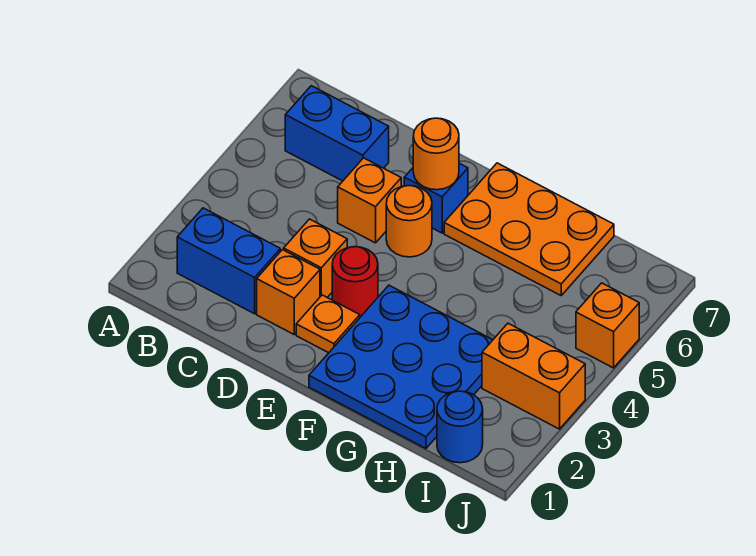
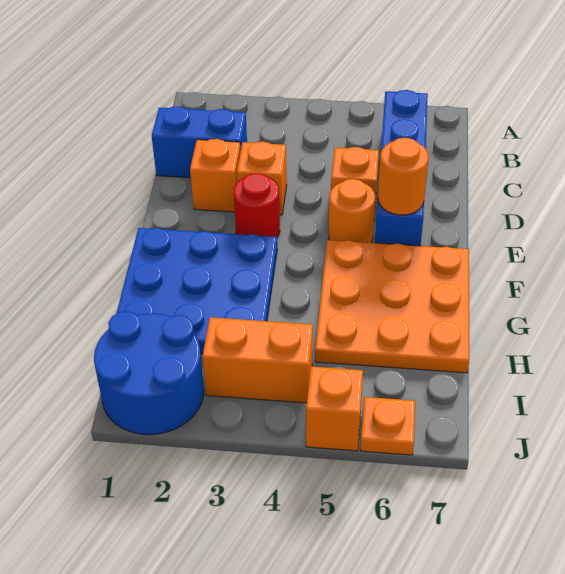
blue 1x2 brick [177,208,280,314] -> blue 1x2 brick turned to [152,106,247,178]
orange 1x1 plate [296,295,360,353] -> orange 1x1 plate moved to [360,397,415,455]
orange 2x3 plate [444,163,614,295] -> orange 3x3 plate [315,240,469,373]
blue 1x1 round brick [437,391,483,463] -> blue 2x2 round brick [94,312,204,435]
orange 1x2 brick [482,323,585,429] -> orange 1x2 brick turned to [202,317,313,403]

